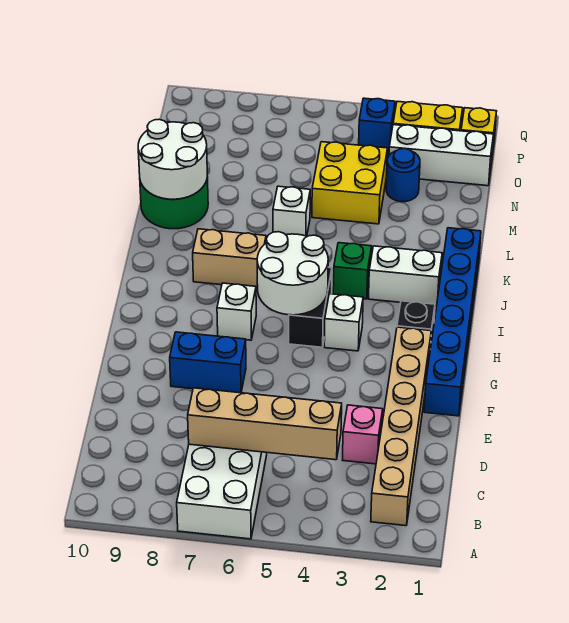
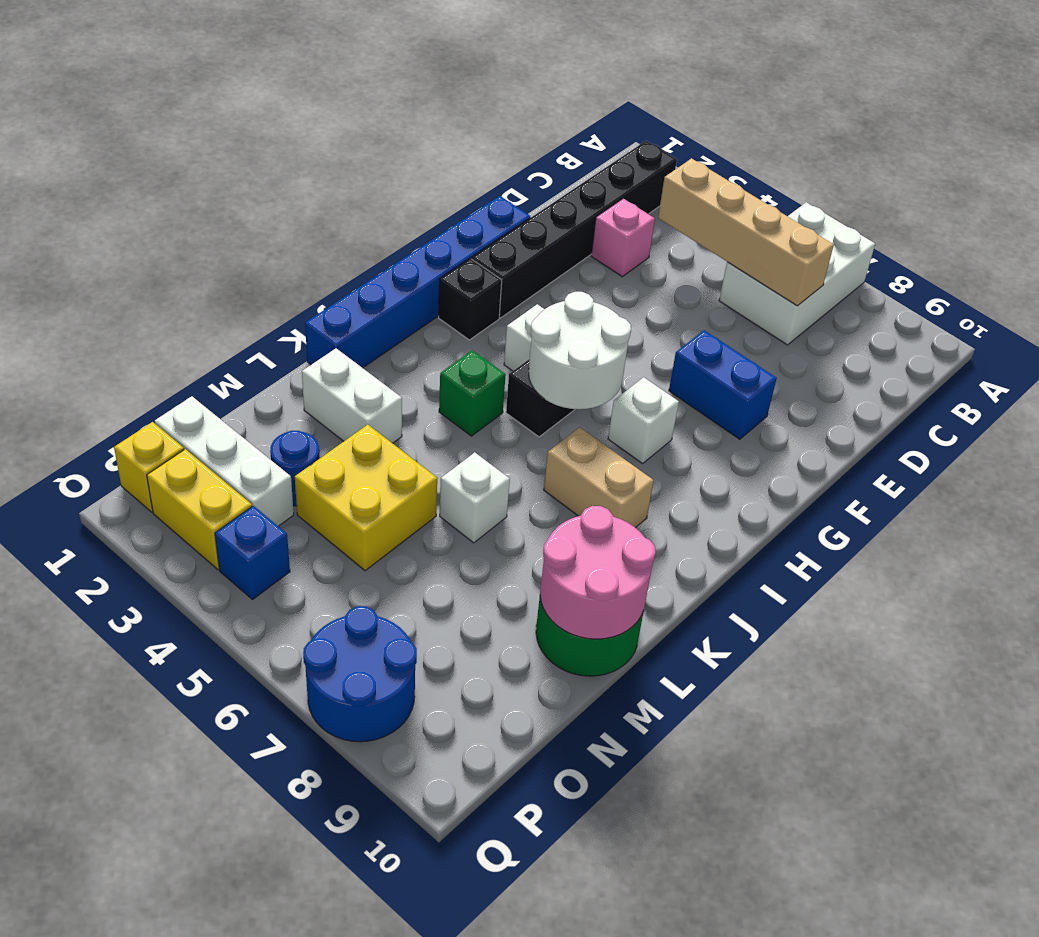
tan 1x6 brick [371,327,431,526] -> black 1x6 brick [472,141,677,318]
white 1x2 brick [369,246,442,306] -> white 1x2 brick moved to [302,348,402,443]
white 2x2 round brick [138,119,207,199] -> pink 2x2 round brick [540,506,656,639]
none -> blue 2x2 round brick [303,606,417,742]

